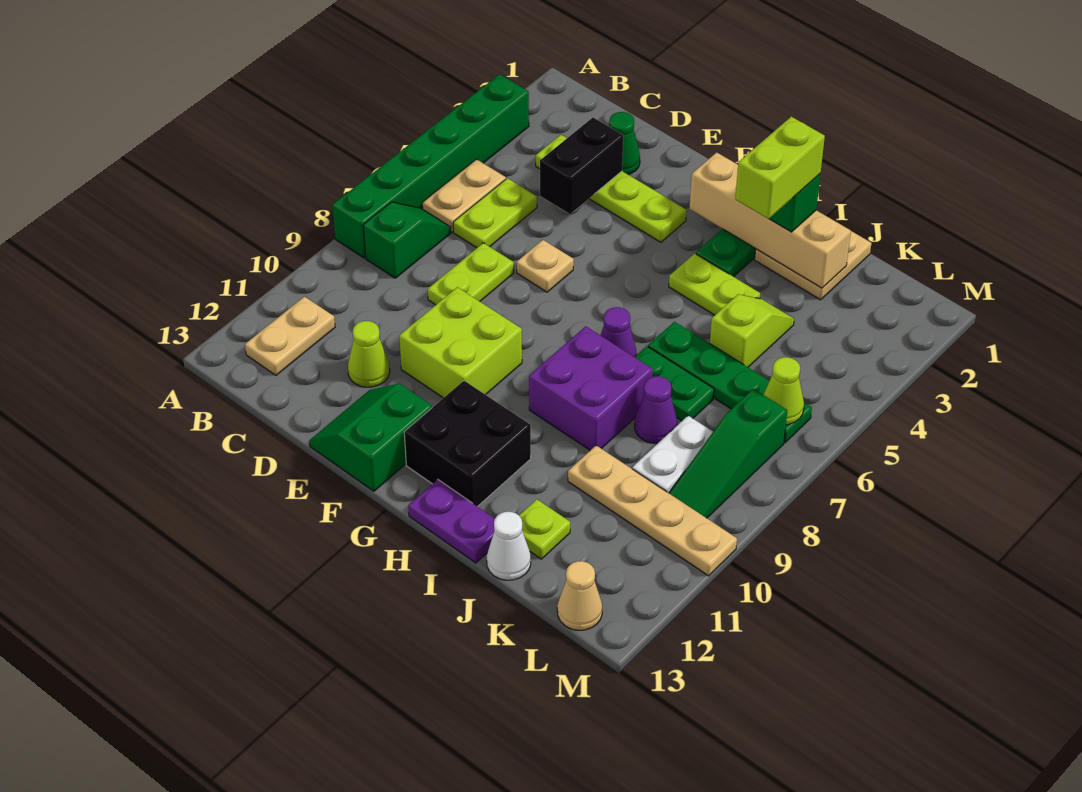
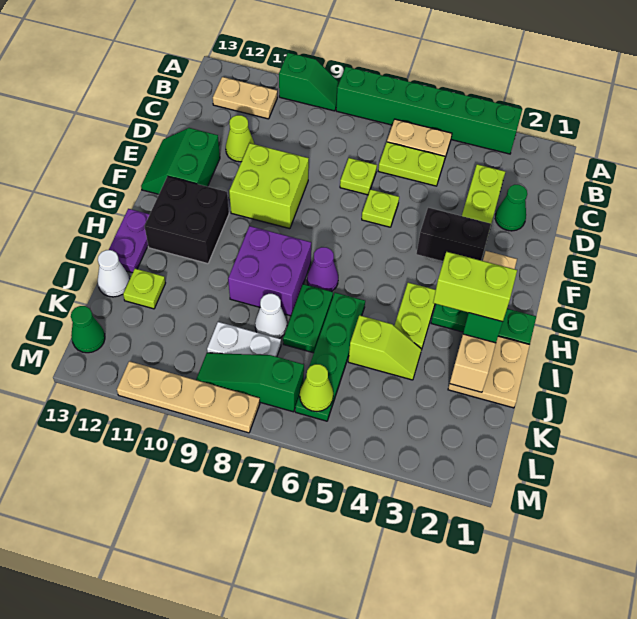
green 1x2 slope [363,202,451,278] -> green 1x2 slope moved to [279,53,339,111]
black 1x2 brick [540,118,623,214] -> black 1x2 brick moved to [416,208,491,261]
lime 1x2 plate [428,243,514,305] -> lime 1x1 plate [340,158,377,195]
tan 1x1 plate [516,240,574,292] -> lime 1x1 plate [362,189,399,227]
green 2x2 slope [309,383,432,491] -> green 2x2 slope turned to [141,128,220,194]
purple 1x1 cone [635,376,677,443] -> white 1x1 cone [255,294,287,338]
tan 1x4 plate [568,446,737,576] -> tan 1x4 plate turned to [117,361,260,433]
tan 1x1 cone [557,561,602,630] -> green 1x1 cone [71,306,105,353]

